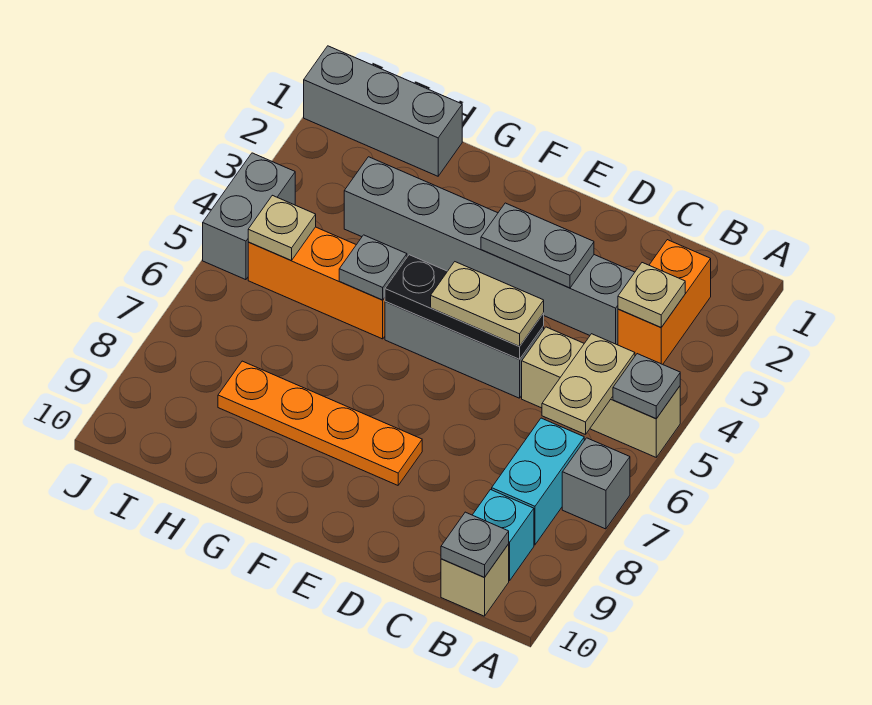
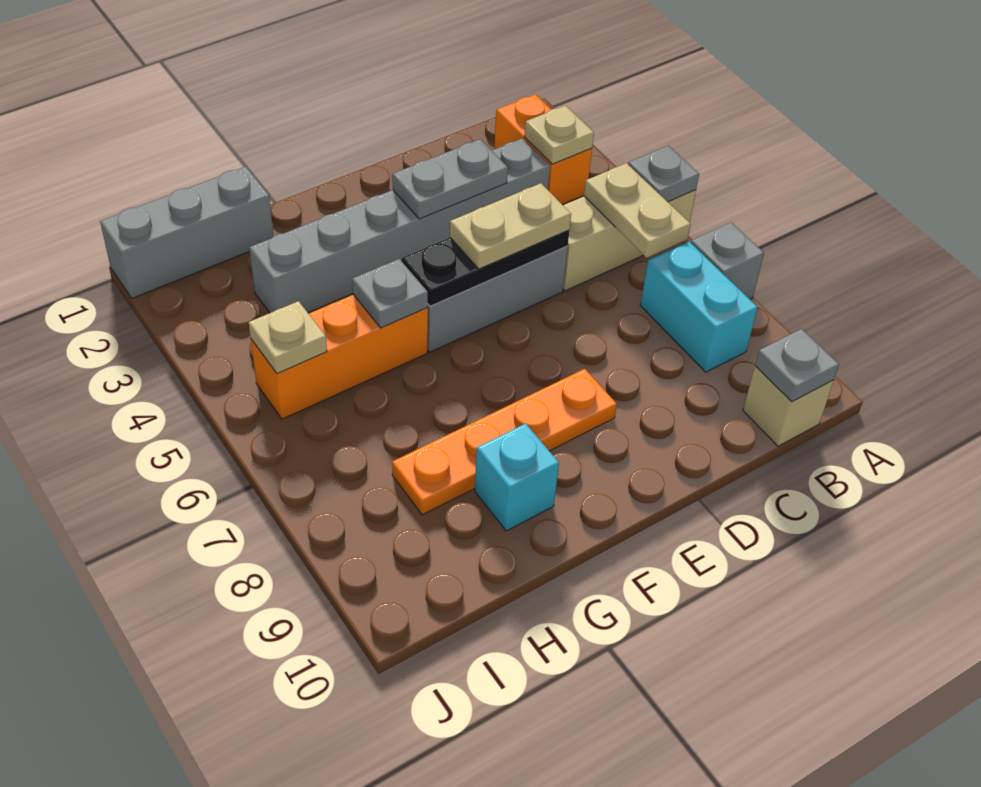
cyan 1x1 brick [473,490,534,580] -> cyan 1x1 brick moved to [475,423,559,531]
grey 1x2 brick [203,153,295,280] -> none

